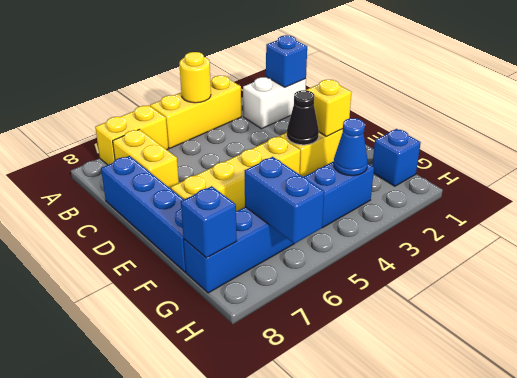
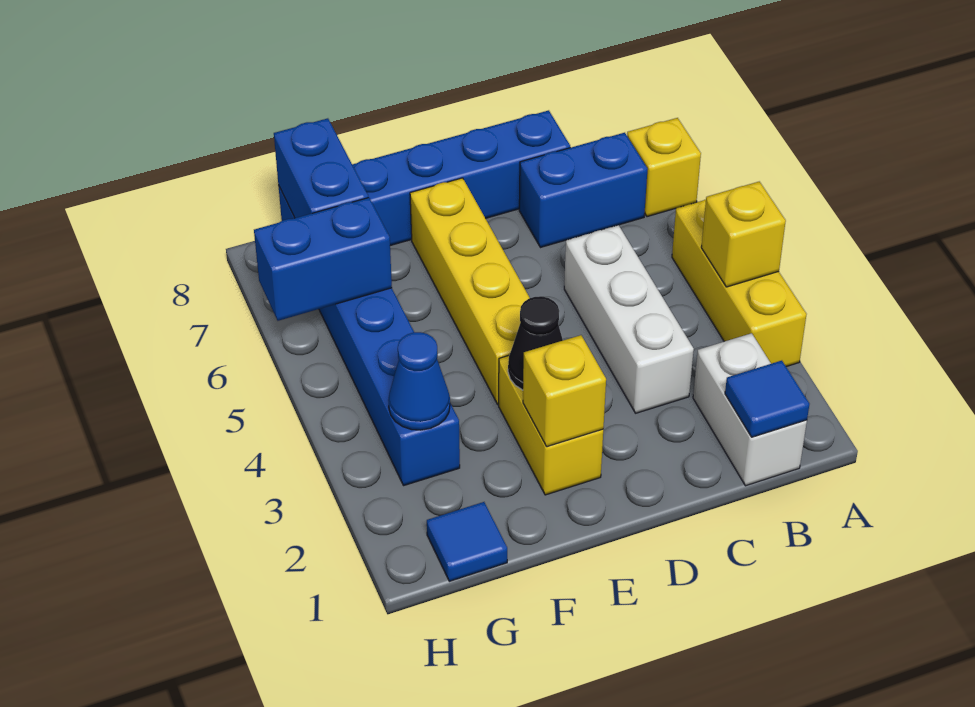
yellow 1x1 round brick [179,52,211,103] -> yellow 1x1 brick [701,182,786,287]
yellow 1x2 brick [95,105,168,165] -> yellow 1x1 brick [627,118,701,217]
blue 1x1 brick [266,35,307,87] -> blue 1x1 tile [725,361,809,437]
yellow 1x2 brick [113,129,179,189] -> blue 1x2 brick [519,133,647,248]
none -> white 1x3 brick [564,225,694,413]
blue 1x1 brick [372,129,421,186] -> blue 1x1 tile [427,502,507,581]
blue 1x1 brick [181,186,237,258] -> blue 1x2 brick [274,118,368,218]

